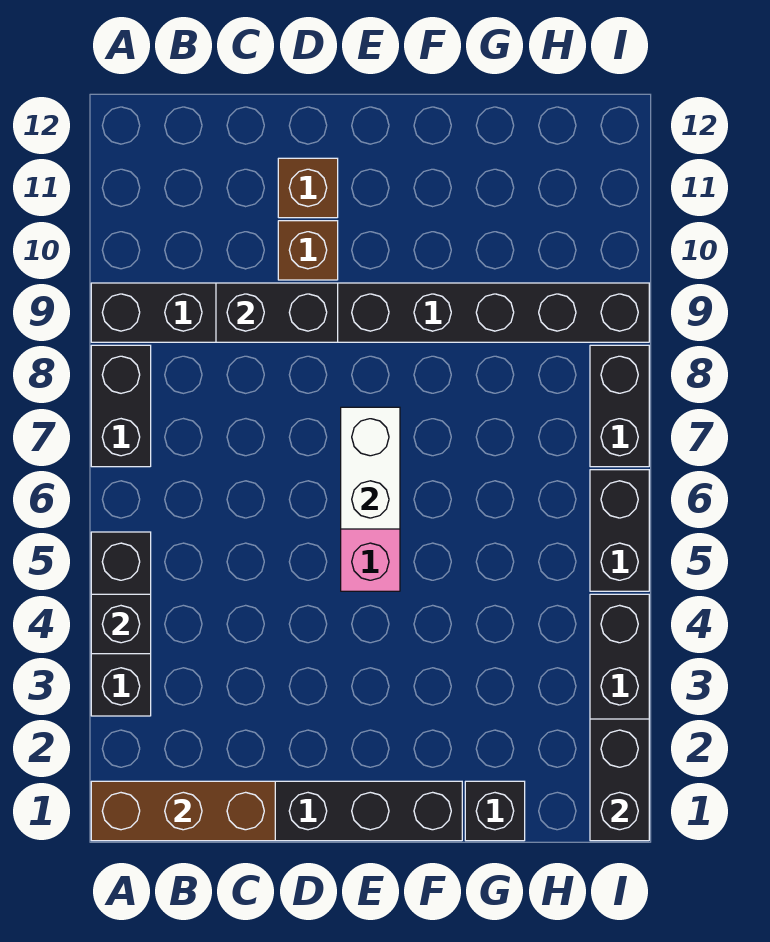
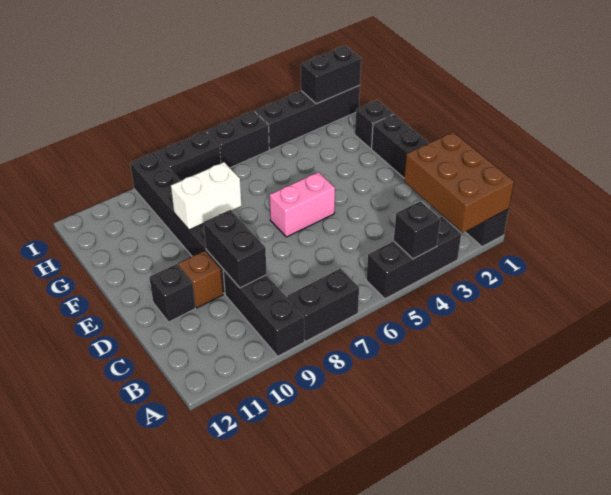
brown 1x3 brick [91,781,275,841] -> brown 2x3 brick [404,132,514,233]
brown 1x1 brick [278,158,338,218] -> black 1x1 brick [149,264,195,322]
white 1x2 brick [341,407,400,529] -> white 1x2 brick moved to [171,162,242,230]

